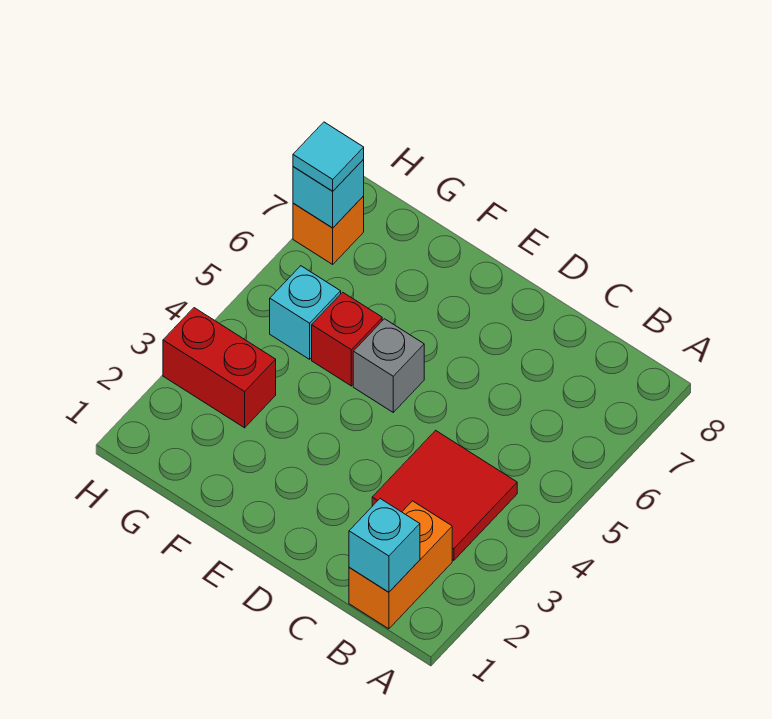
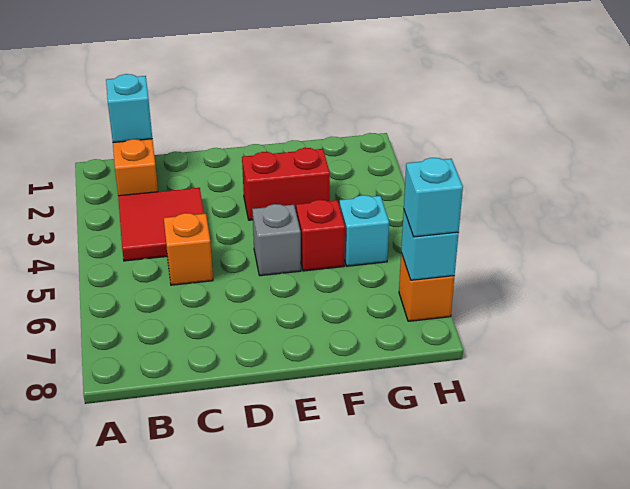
none -> orange 1x1 brick [164,213,213,285]
red 1x2 brick [163,308,276,428] -> red 1x2 brick moved to [242,148,330,220]
cyan 1x1 tile [293,122,364,191] -> cyan 1x1 brick [404,158,463,237]

